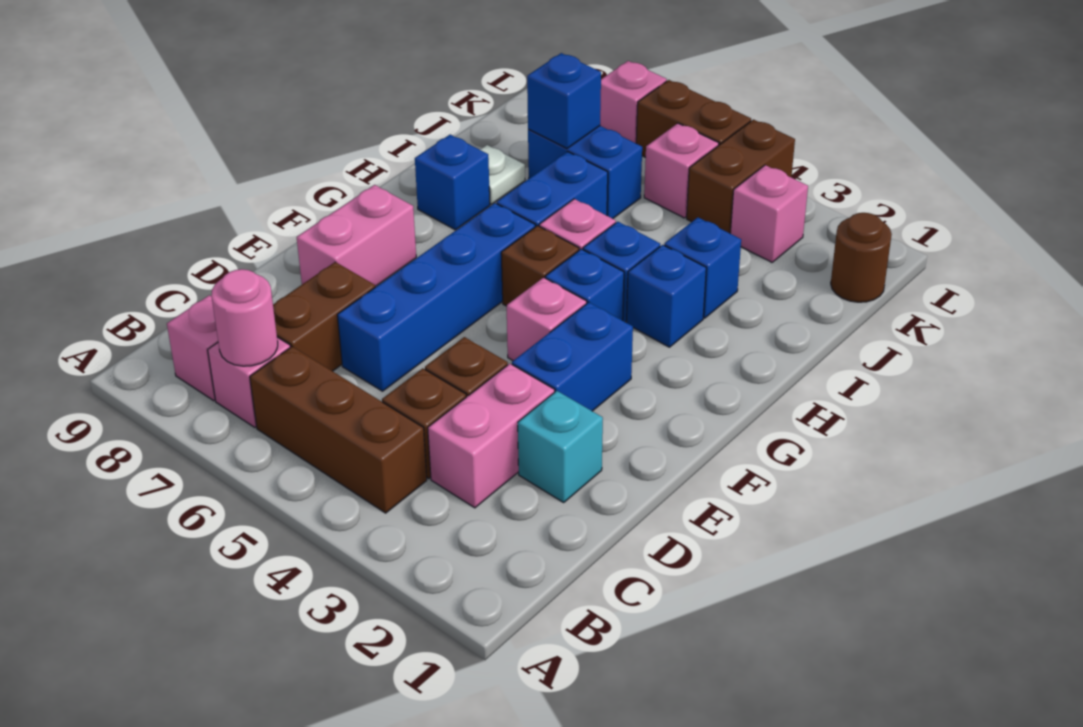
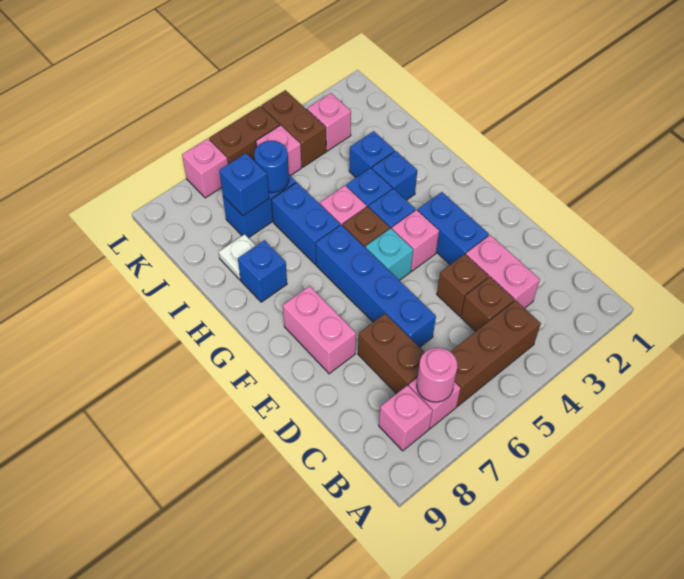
cyan 1x1 brick [518,391,603,502] -> cyan 1x1 brick moved to [366,228,413,281]
none -> blue 1x1 round brick [254,141,289,192]
brown 1x1 round brick [831,213,892,302] -> none

